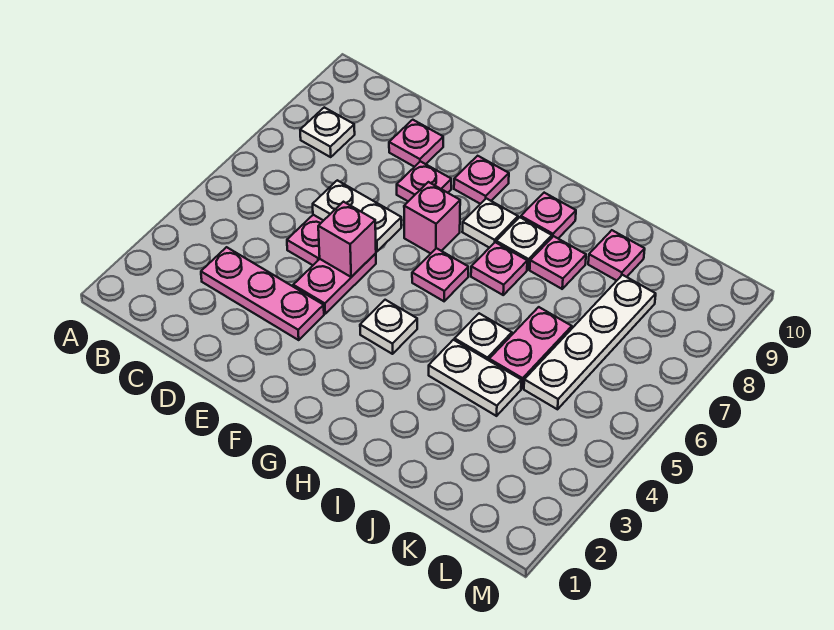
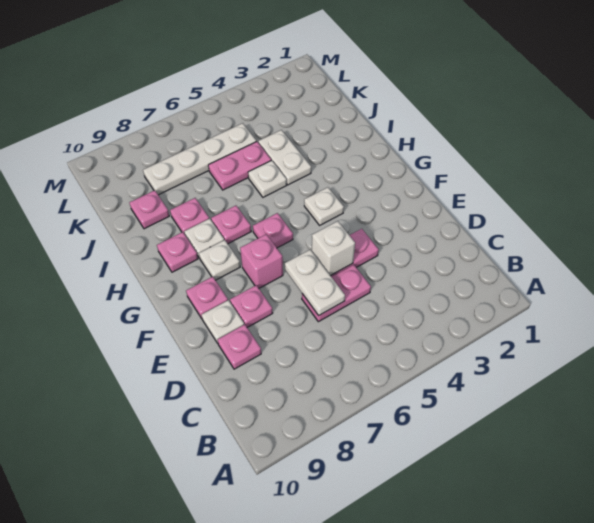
white 1x1 plate [300,107,355,157] -> white 1x1 plate moved to [202,300,244,343]
pink 1x3 plate [201,247,324,340] -> none
pink 1x1 brick [318,202,376,277] -> white 1x1 brick [312,221,355,276]

